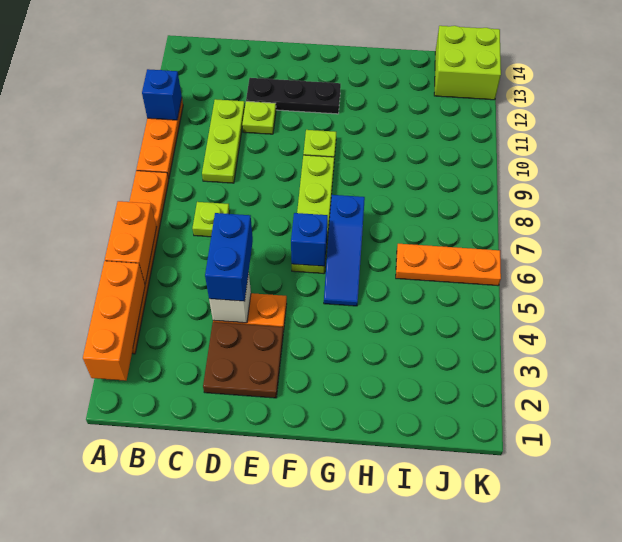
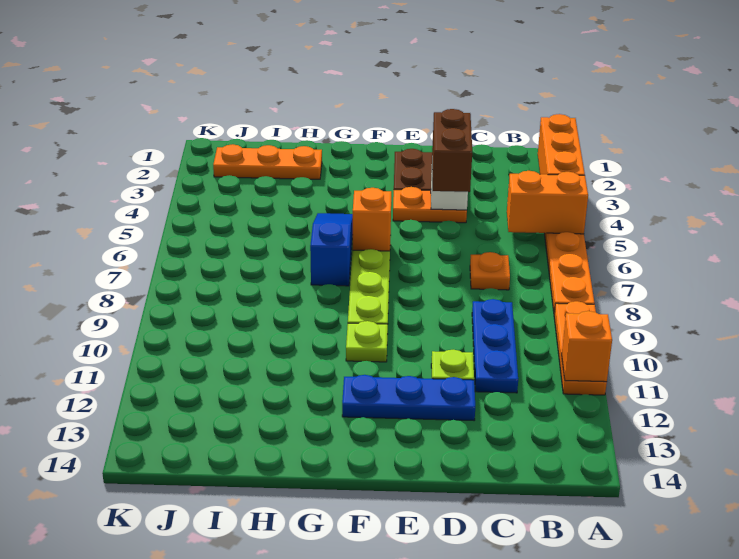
orange 1x2 brick [105,201,157,284] -> orange 1x2 brick turned to [507,171,588,234]
blue 1x1 brick [142,69,182,120] -> orange 1x1 brick [562,311,612,382]
lime 1x1 plate [193,202,230,237] -> orange 1x1 plate [470,252,510,290]
lime 1x3 plate [202,99,245,183] -> blue 1x3 plate [472,299,518,393]
blue 1x2 brick [205,213,253,301] -> brown 1x2 brick [432,109,472,192]
black 1x3 plate [246,78,341,114] -> blue 1x3 plate [342,375,475,420]
blue 1x1 brick [291,213,328,266] -> orange 1x1 brick [353,188,391,251]
orange 1x3 plate [396,244,501,286] -> orange 1x3 plate moved to [213,144,322,179]
lime 2x2 brick [434,26,501,100] -> none

